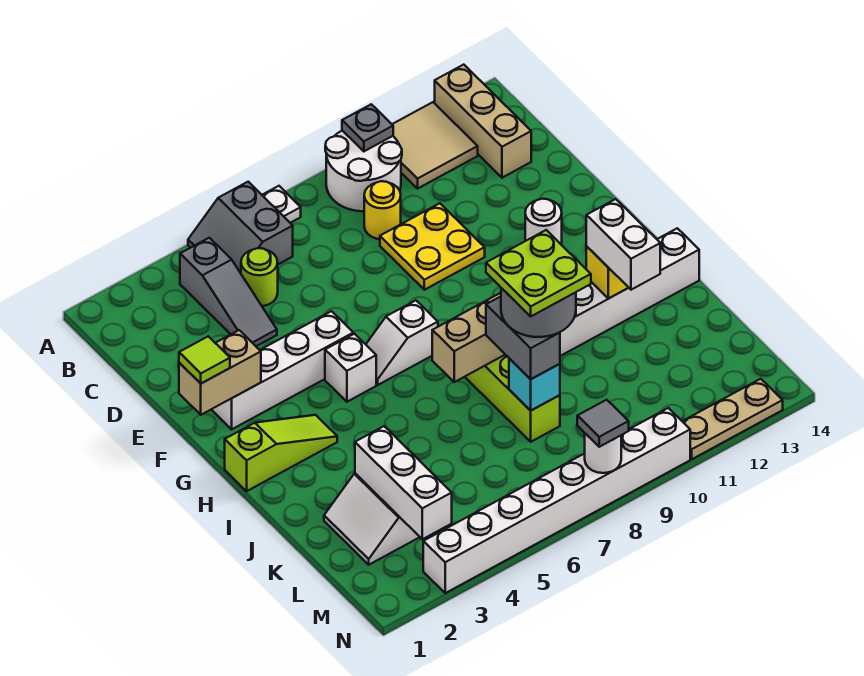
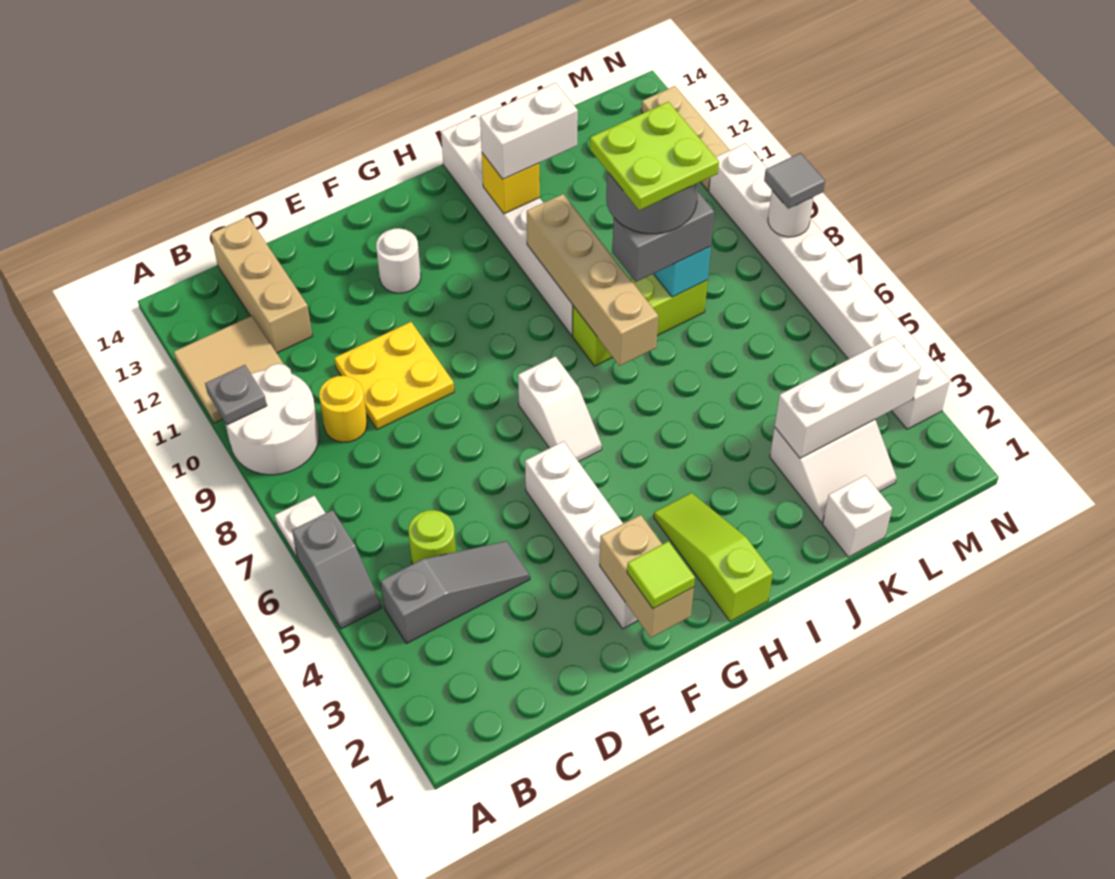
grey 2x2 slope [188,182,293,273] -> grey 1x2 slope [292,510,381,629]
tan 1x3 brick [435,65,531,178] -> tan 1x3 brick turned to [211,217,312,353]
white 1x1 brick [325,334,376,402] -> white 1x1 brick moved to [823,475,892,557]

